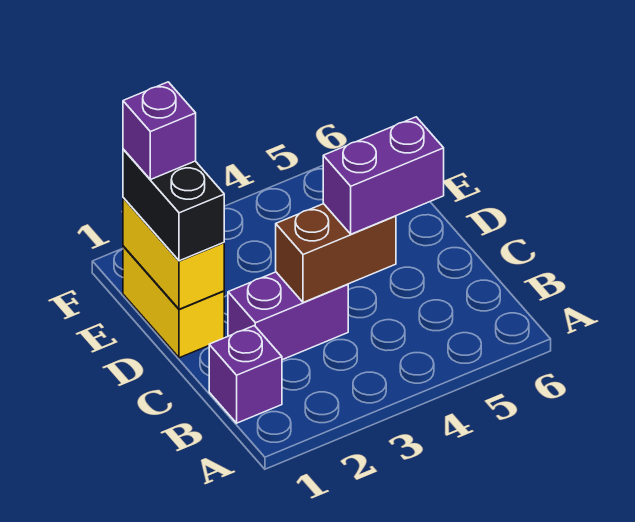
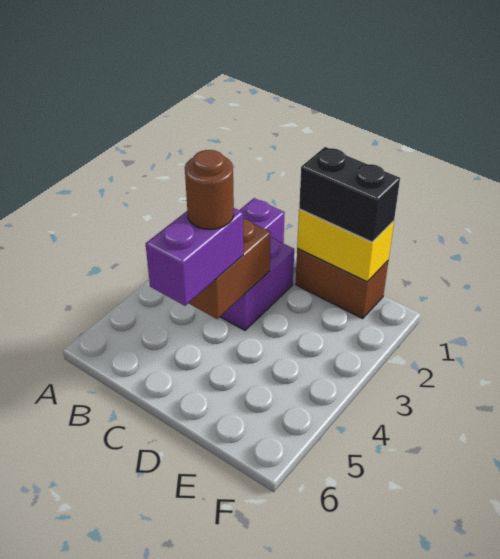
none -> brown 1x1 round brick [185,150,234,229]
yellow 1x2 brick [123,246,224,358] -> brown 1x2 brick [296,249,388,318]
purple 1x1 brick [123,82,196,180] -> none

